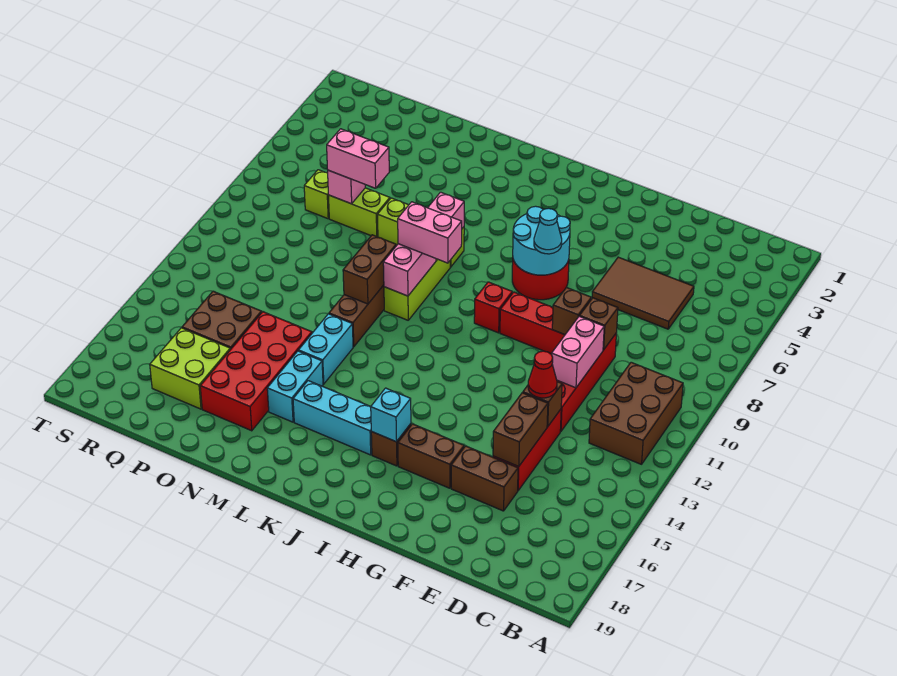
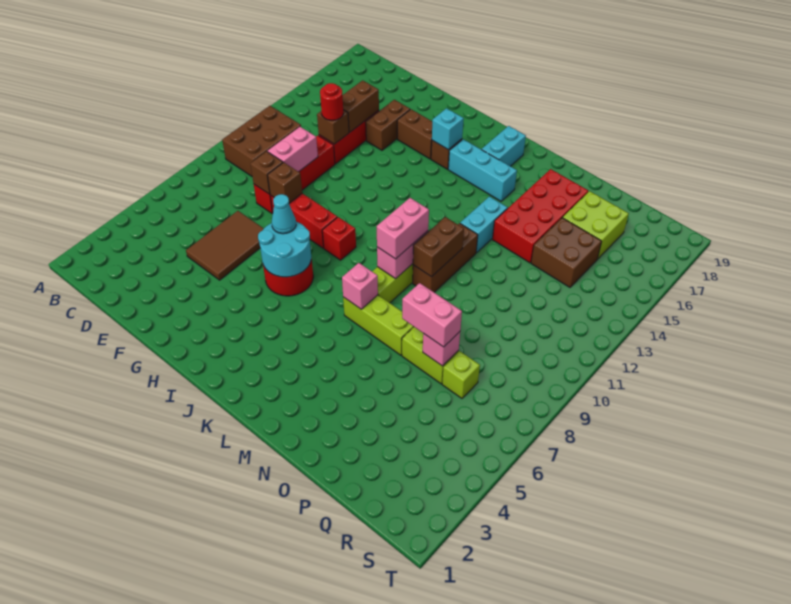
brown 2x3 tile [592,257,694,329] -> brown 2x3 tile turned to [186,211,264,280]
red 1x1 cone [528,351,557,398] -> red 1x1 round brick [320,83,343,120]
brown 1x2 brick [451,446,518,511] -> brown 1x2 brick turned to [366,100,410,150]
pink 1x2 brick [398,202,462,263] -> pink 1x2 brick turned to [377,198,429,259]
cyan 1x2 brick [267,351,323,422] -> cyan 1x2 brick moved to [482,126,526,166]

